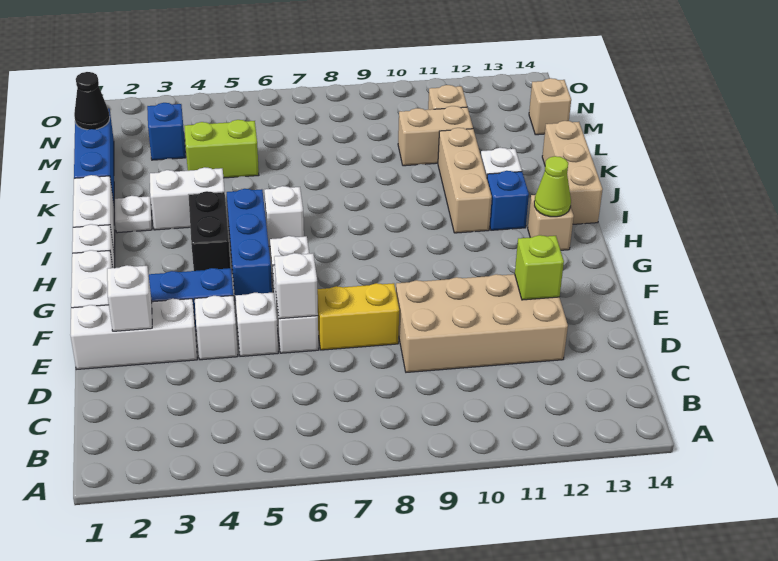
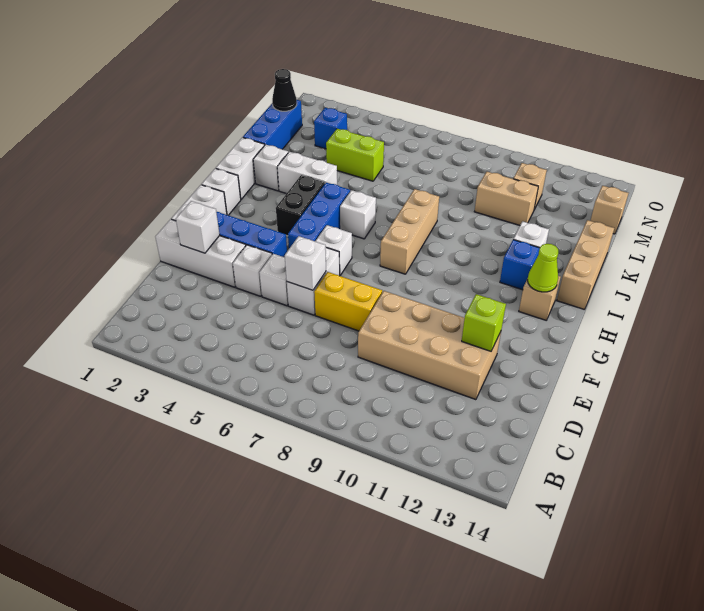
tan 1x3 brick [438,128,492,233] -> tan 1x3 brick moved to [380,189,439,274]
white 1x1 plate [115,196,152,233] -> white 1x1 brick [253,145,288,191]

